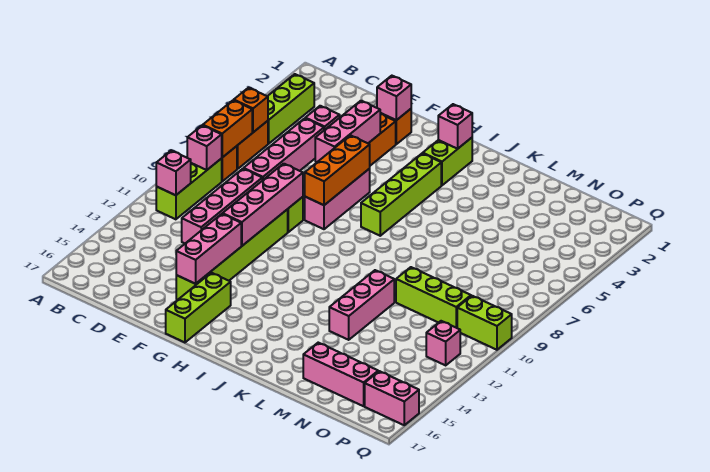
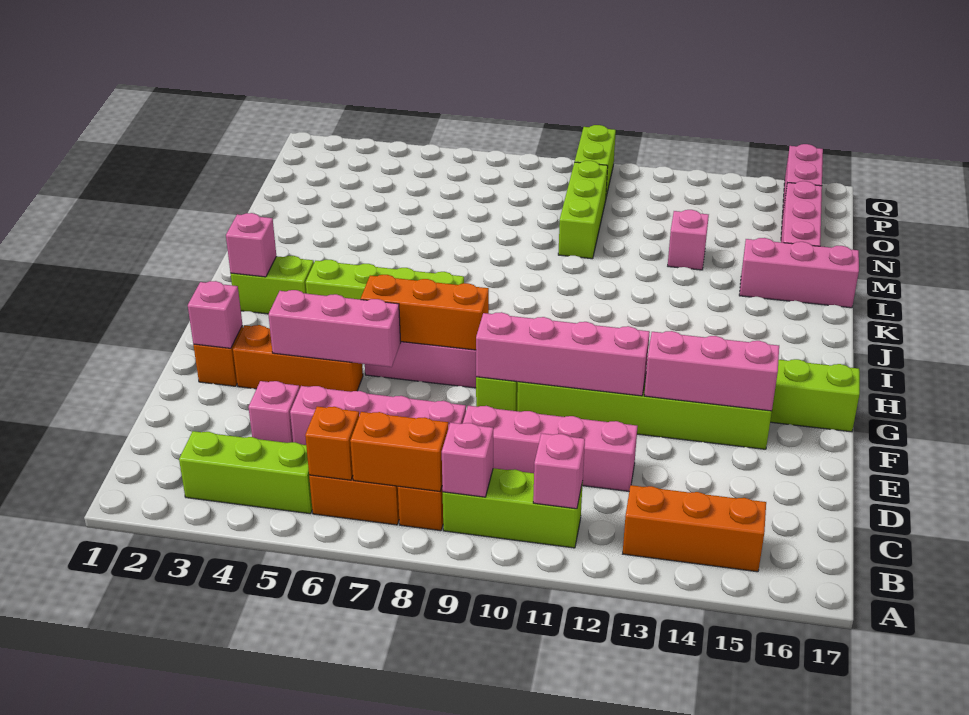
none -> orange 1x3 brick [623,485,766,572]
pink 1x3 brick [329,270,394,340] -> pink 1x3 brick moved to [739,238,859,308]
pink 1x1 brick [426,321,460,365] -> pink 1x1 brick moved to [668,210,709,270]

